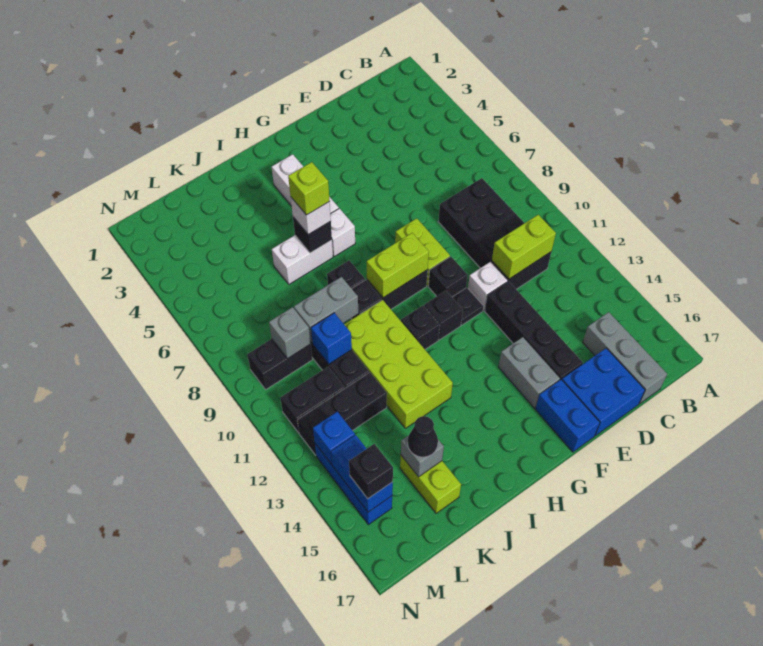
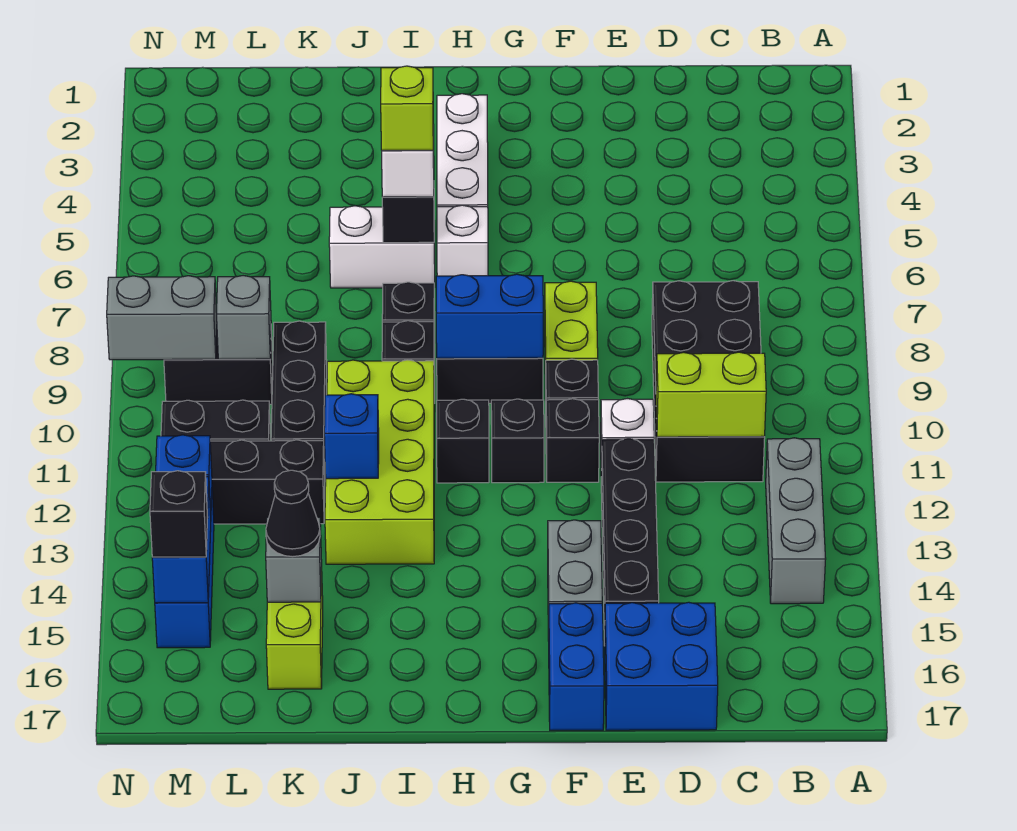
grey 1x3 brick [583,312,667,404] -> grey 1x3 brick moved to [766,438,826,604]
black 1x1 plate [452,288,484,325] -> black 1x1 brick [546,399,599,482]
lime 1x2 brick [367,233,429,298] -> blue 1x2 brick [436,274,543,358]
grey 1x2 brick [294,277,358,343] -> grey 1x2 brick moved to [107,276,217,360]
blue 1x1 brick [311,313,352,364] -> blue 1x1 brick moved to [324,394,379,479]

